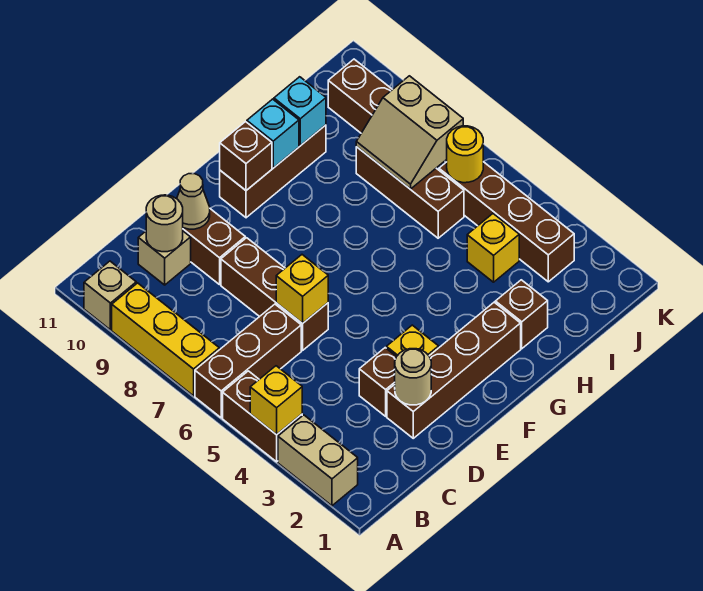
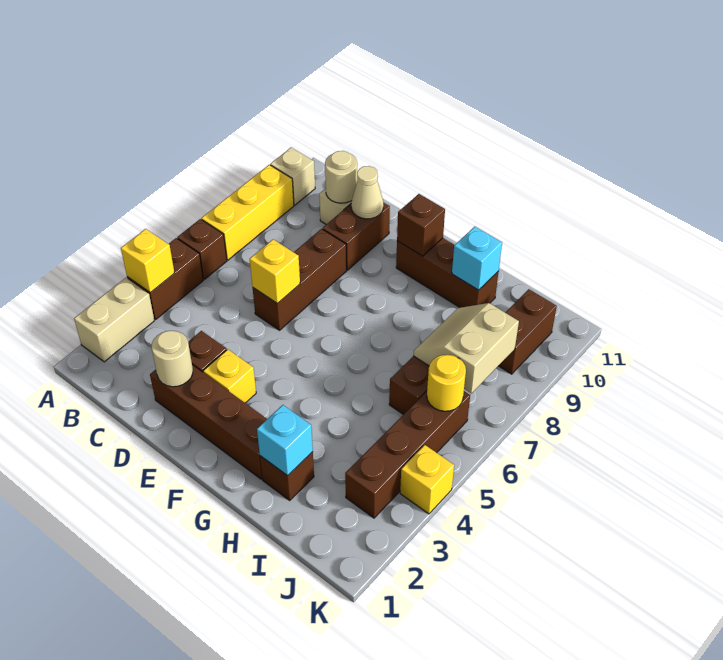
brown 1x3 brick [195,304,301,418] -> brown 1x1 brick [177,219,227,279]
cyan 1x1 brick [247,99,299,168] -> cyan 1x1 brick moved to [257,405,313,476]
yellow 1x1 brick [467,214,519,282] -> yellow 1x1 brick moved to [400,445,454,514]

